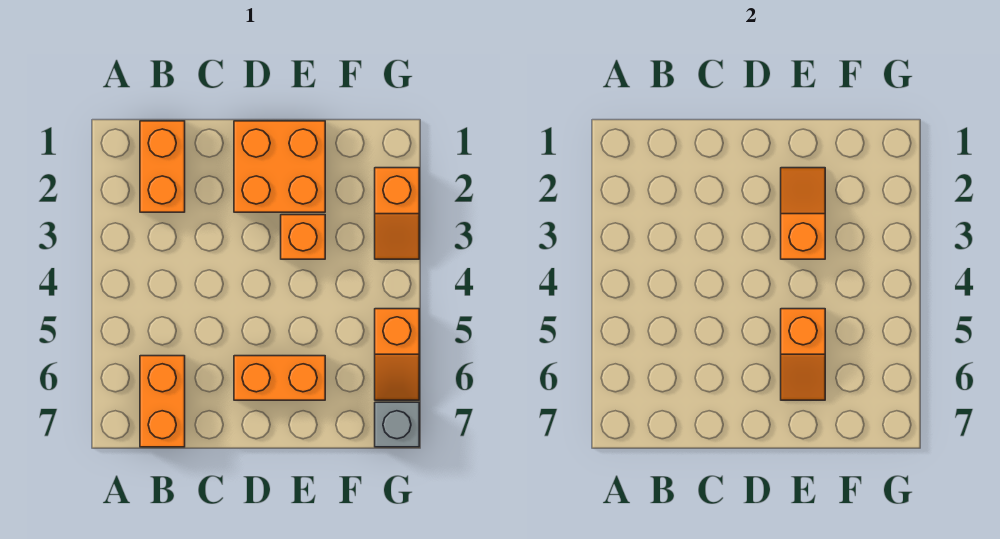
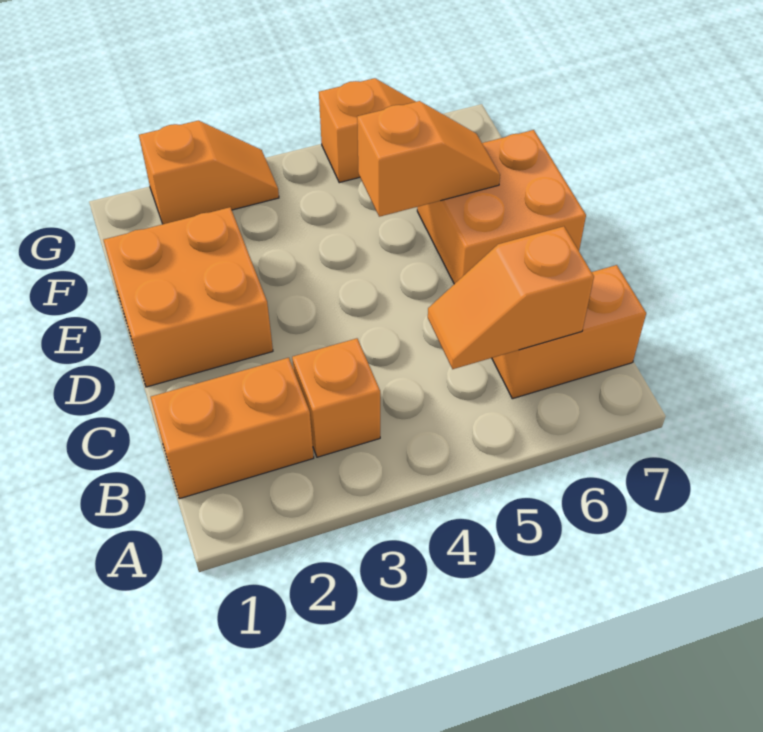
orange 1x2 brick [234,356,325,400] -> orange 2x2 brick [417,130,586,284]
orange 1x2 slope [781,168,825,259] -> orange 1x2 slope moved to [428,226,594,369]
orange 1x1 brick [281,215,325,259] -> orange 1x1 brick moved to [292,338,380,457]
grey 1x1 brick [375,402,419,447] -> none

